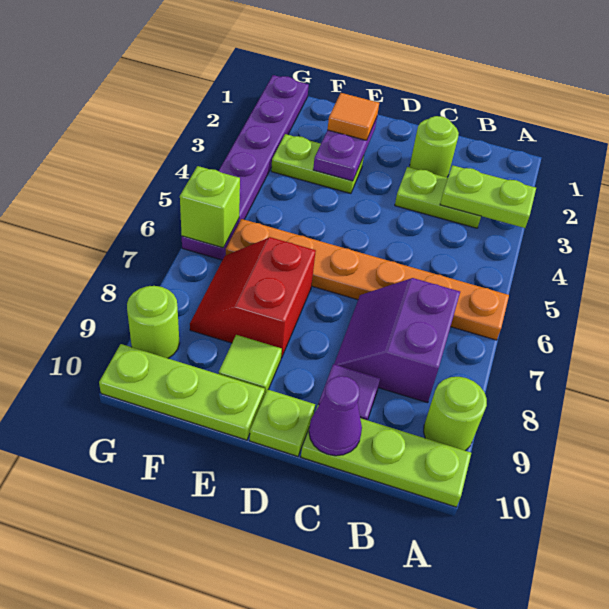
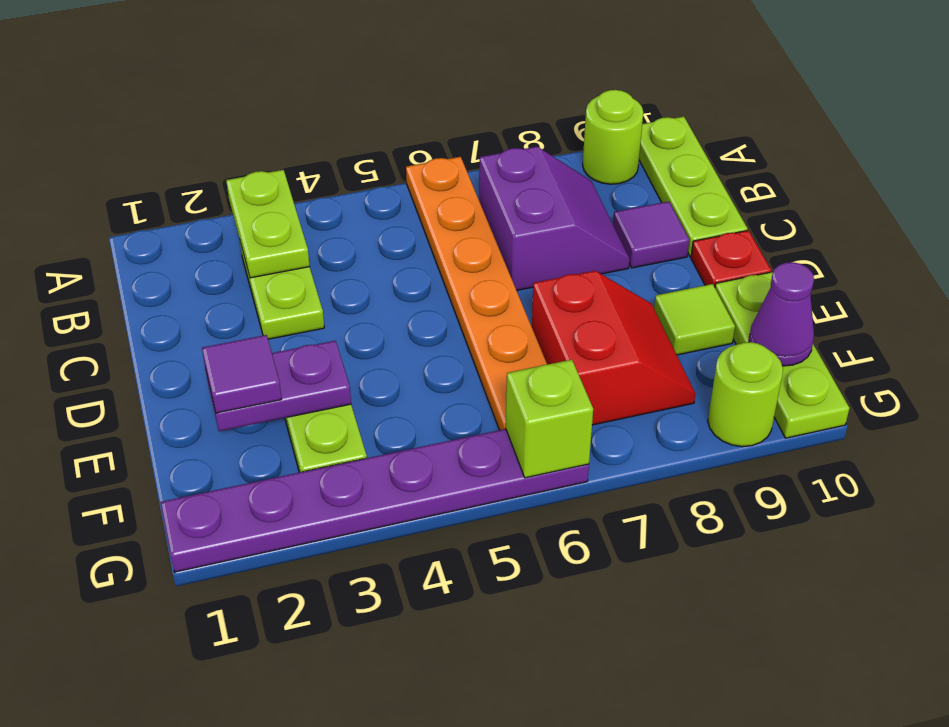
purple 2x2 slope [334,278,460,403] -> purple 2x2 slope turned to [479,147,630,290]
lime 1x1 round brick [410,116,459,177] -> none
purple 1x1 cone [309,376,362,456] -> purple 1x1 cone moved to [749,262,814,366]
lime 1x1 plate [250,389,315,456] -> red 1x1 plate [691,230,771,287]
orange 1x1 tile [327,93,379,140] -> purple 1x1 tile [202,335,282,413]
red 2x2 slope [190,237,316,358] -> red 2x2 slope turned to [532,271,695,425]

